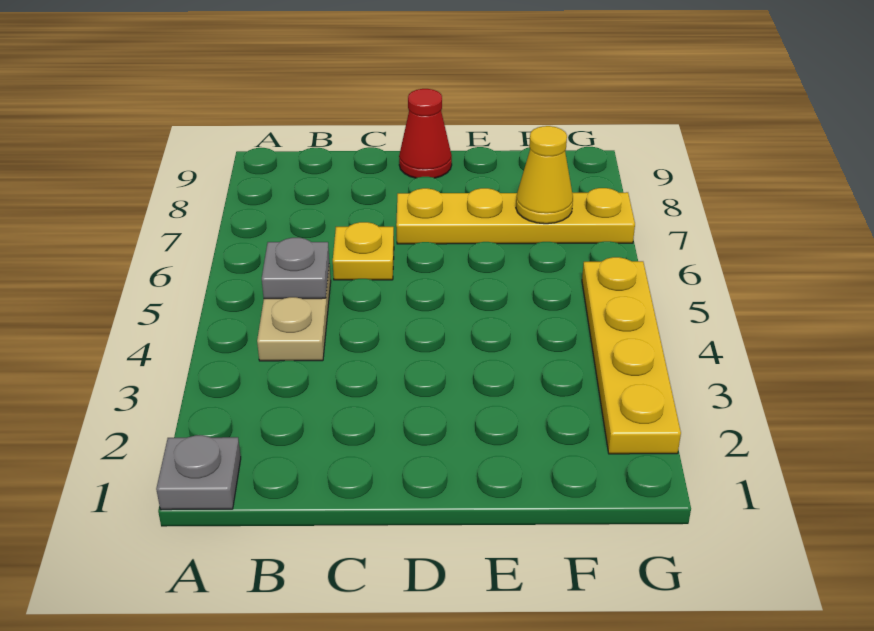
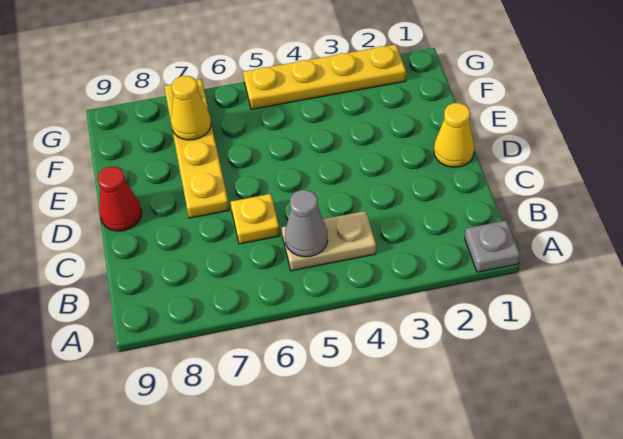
grey 1x1 plate [262,238,329,299] -> grey 1x1 cone [285,190,328,257]
none -> yellow 1x1 cone [434,103,474,167]

